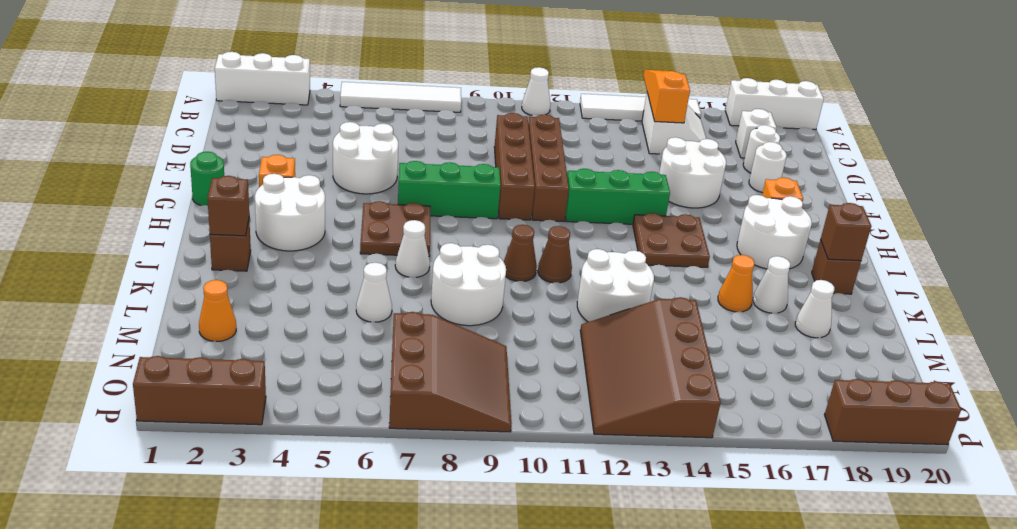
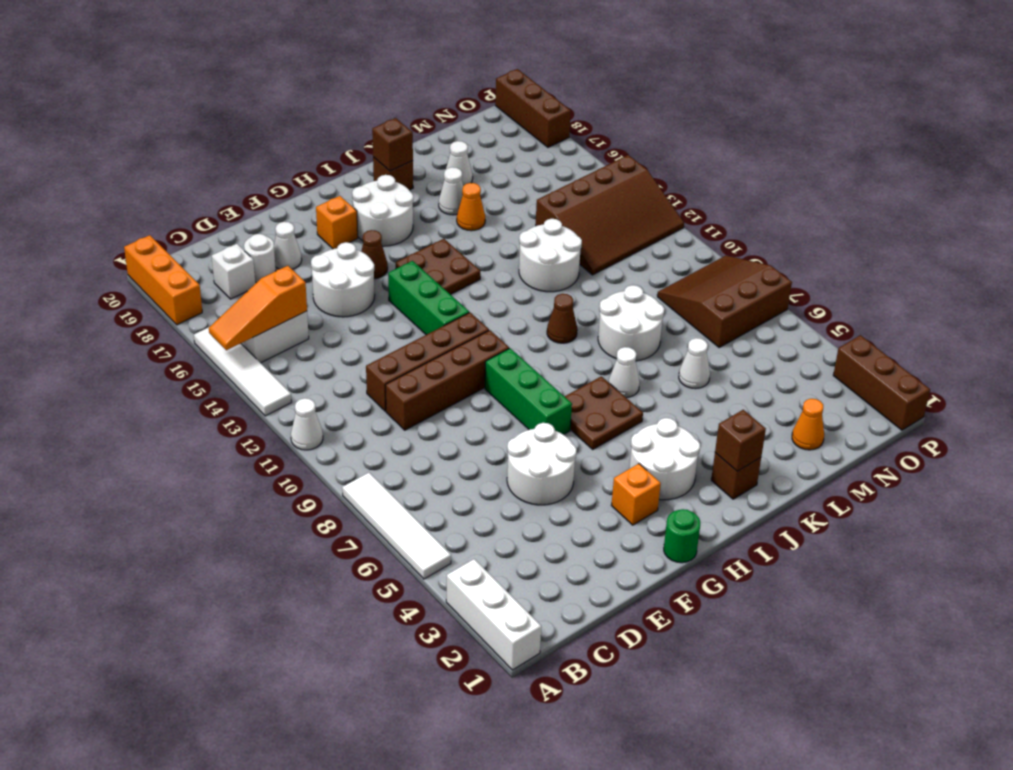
white 1x3 brick [725,78,824,130] -> orange 1x3 brick [124,235,202,325]
white 1x1 round brick [749,142,787,193] -> white 1x1 cone [274,222,302,269]
brown 1x1 cone [538,226,572,283] -> brown 1x1 cone moved to [361,230,388,279]

